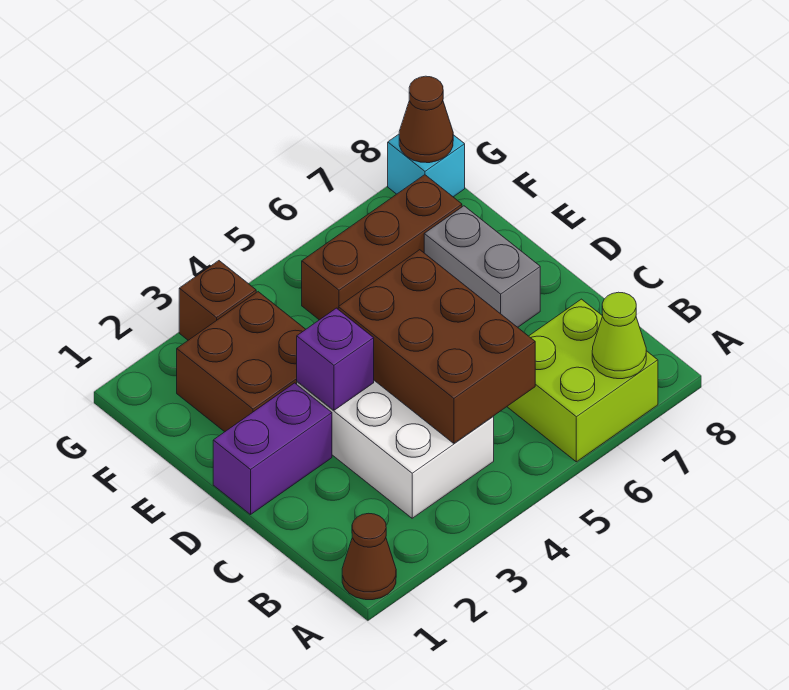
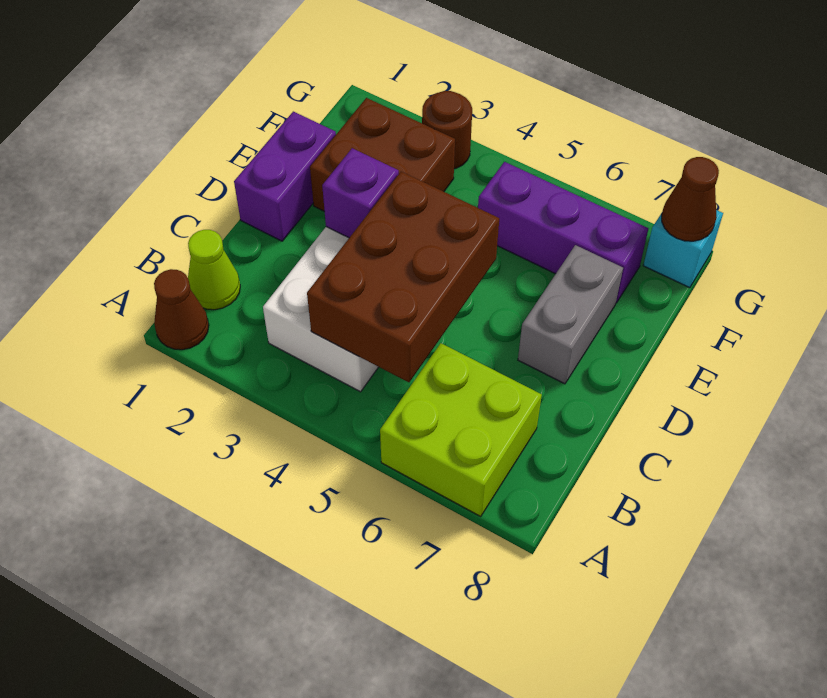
lime 1x1 cone [592,292,646,379] -> lime 1x1 cone moved to [188,230,240,310]
purple 1x2 brick [213,383,332,515] -> purple 1x2 brick turned to [234,112,336,241]
brown 1x3 brick [302,175,462,320] -> purple 1x3 brick [478,162,648,303]
brown 1x1 brick [179,261,256,340] -> brown 1x1 round brick [422,91,472,169]

